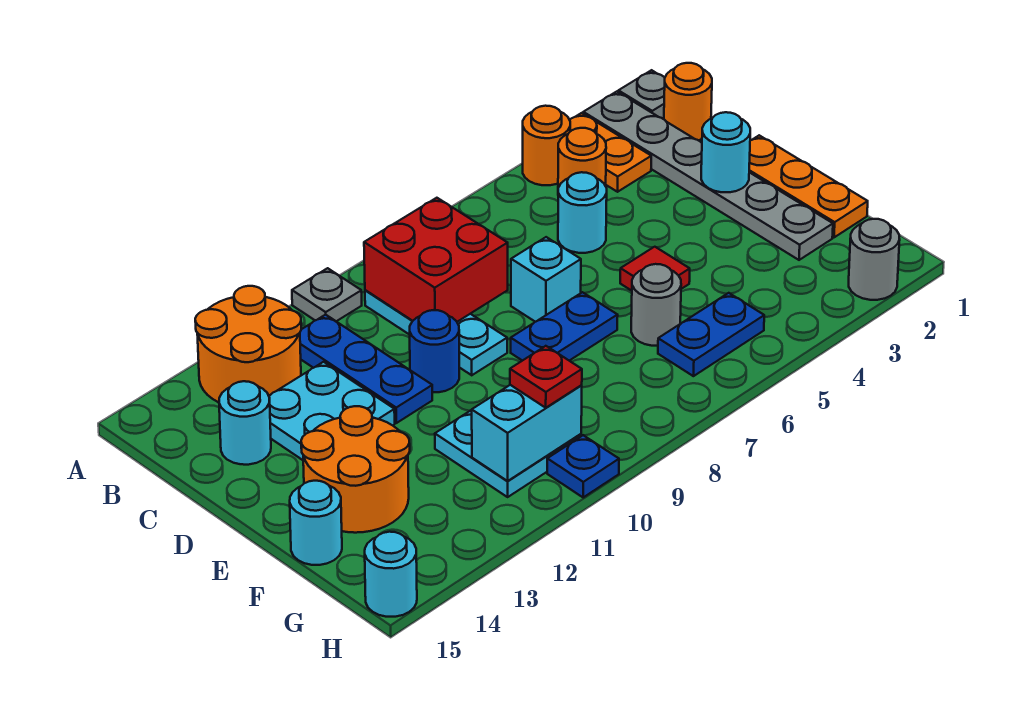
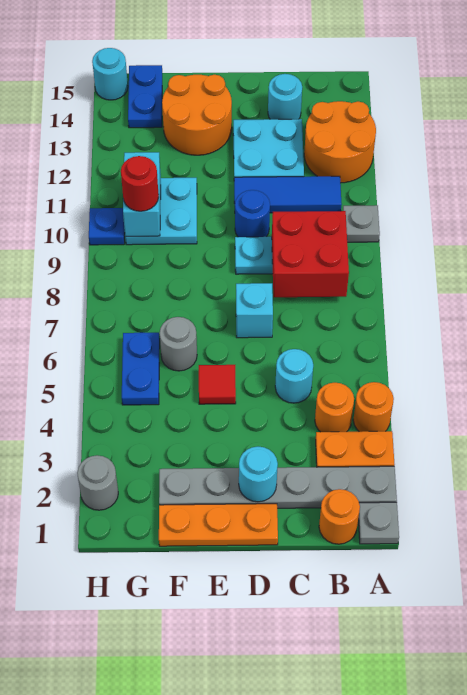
blue 1x3 plate [300,315,432,423] -> blue 1x3 tile [234,176,342,213]
blue 1x2 plate [511,292,618,361] -> blue 1x2 plate moved to [128,65,162,128]
cyan 1x1 round brick [290,481,342,565] -> none
red 1x1 plate [510,346,582,408] -> red 1x1 round brick [121,156,159,211]

